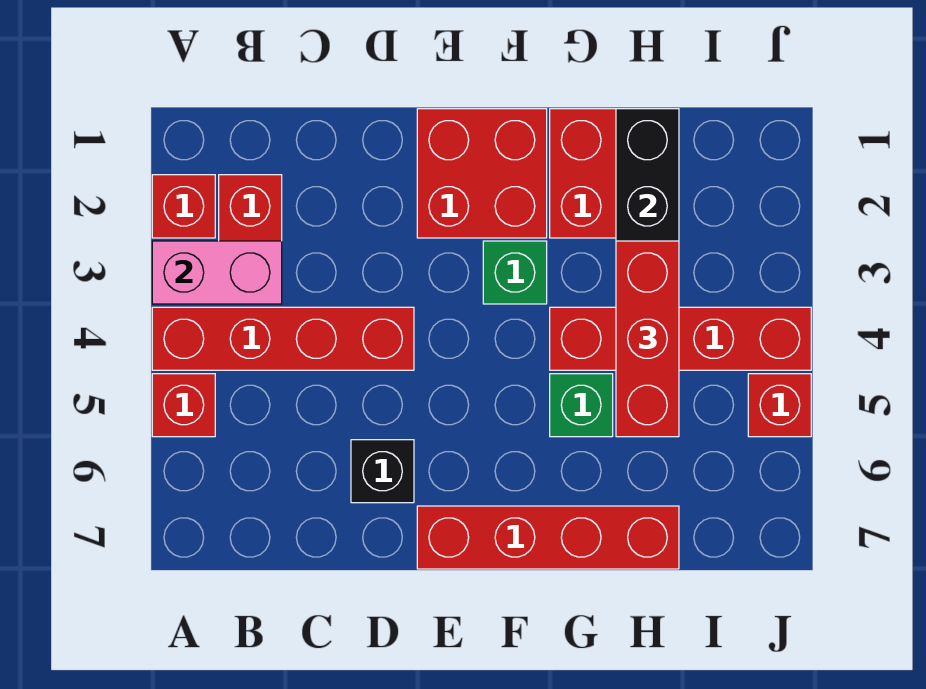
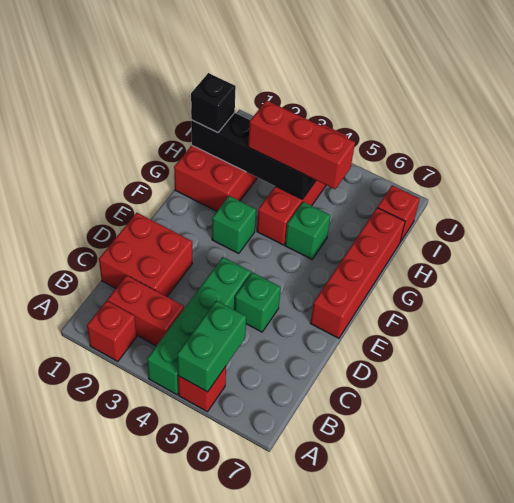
pink 1x2 brick [152,241,282,304] -> none
red 1x4 brick [152,307,414,370] -> green 1x4 brick [147,257,251,395]
none -> green 1x2 brick [177,300,246,392]
none -> green 1x1 brick [235,272,281,332]
black 1x1 brick [351,440,414,503] -> black 1x1 brick moved to [191,73,236,133]
red 2x2 brick [417,109,547,238] -> red 2x2 brick moved to [99,213,192,297]
red 1x1 brick [748,374,811,437] -> red 1x1 brick moved to [378,185,420,242]

